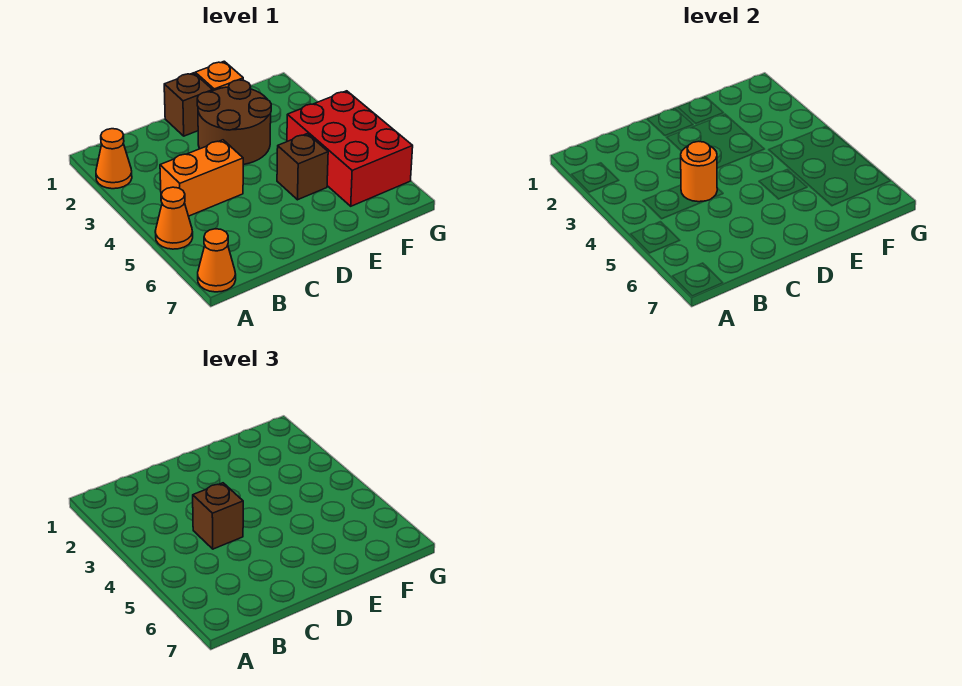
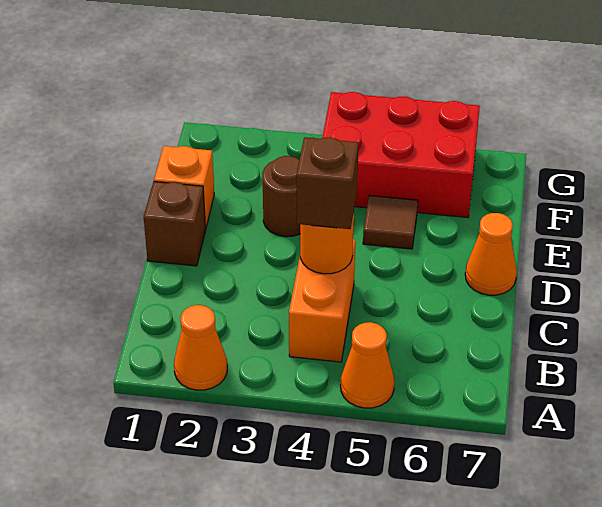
orange 1x1 cone [198,229,236,292] -> orange 1x1 cone moved to [465,213,517,295]
brown 2x2 round brick [197,80,271,164] -> brown 1x1 round brick [262,156,300,237]
brown 1x1 brick [277,134,328,200] -> brown 1x1 tile [363,195,418,249]

